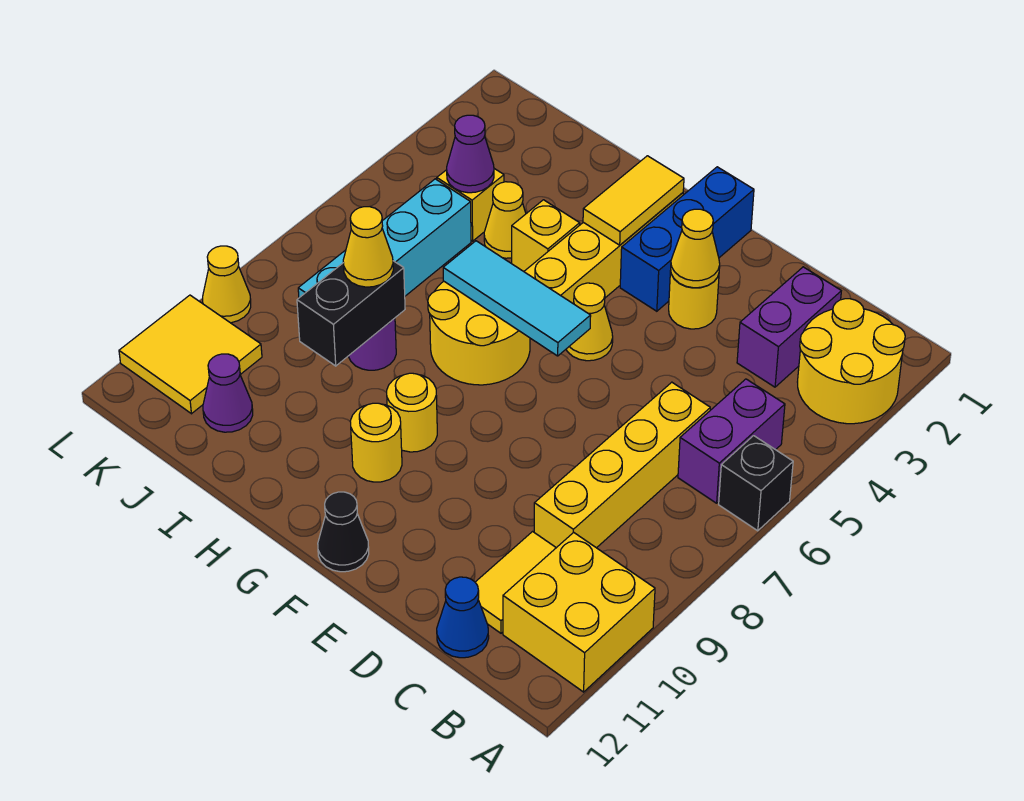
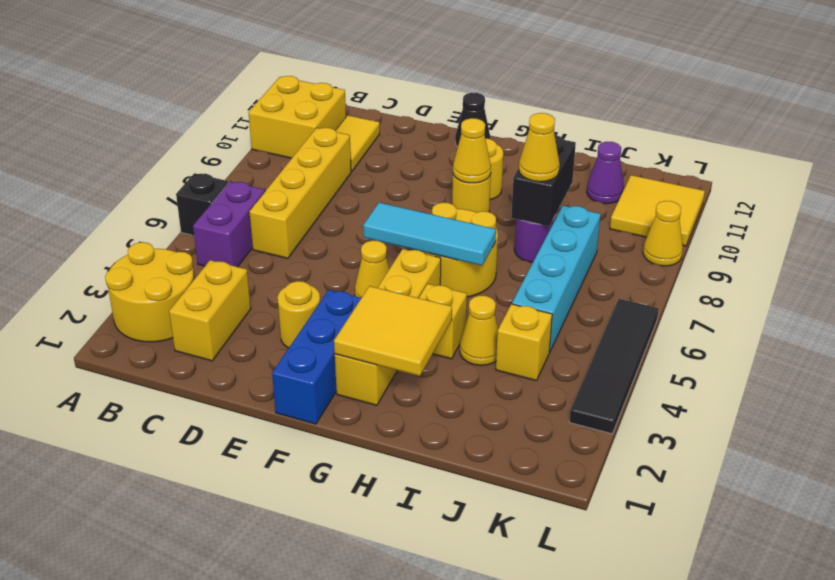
purple 1x2 brick [737,267,841,387] -> yellow 1x2 brick [169,260,251,361]
blue 1x1 cone [437,577,489,658] -> none
yellow 1x1 cone [671,209,720,288] -> yellow 1x1 cone moved to [453,118,491,183]
yellow 1x2 tile [583,156,684,245] -> yellow 2x2 tile [334,286,452,376]
purple 1x1 cone [447,115,494,193] -> none
none -> black 1x4 tile [569,299,659,434]

